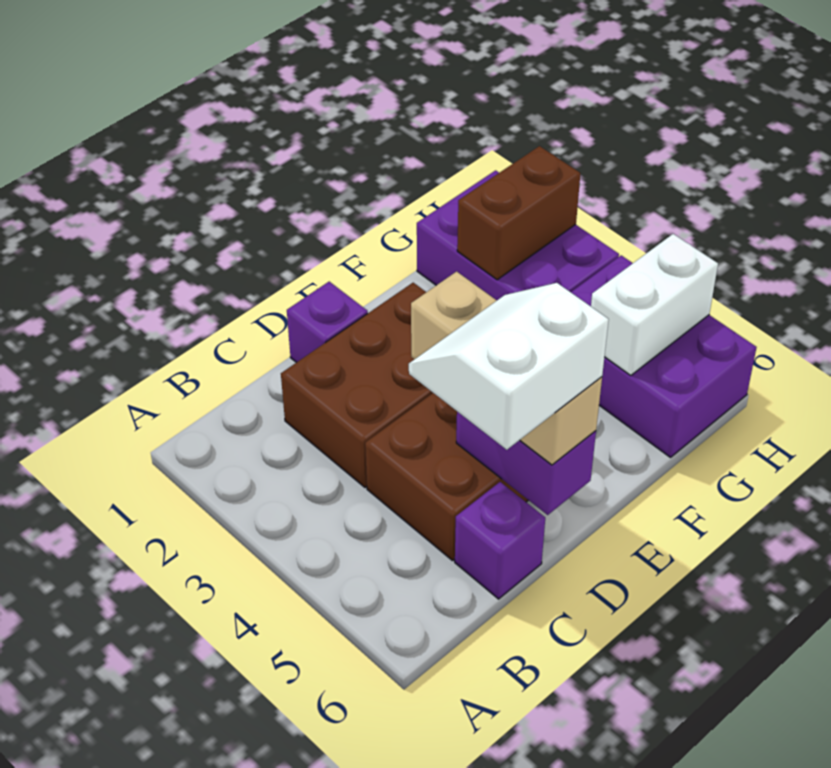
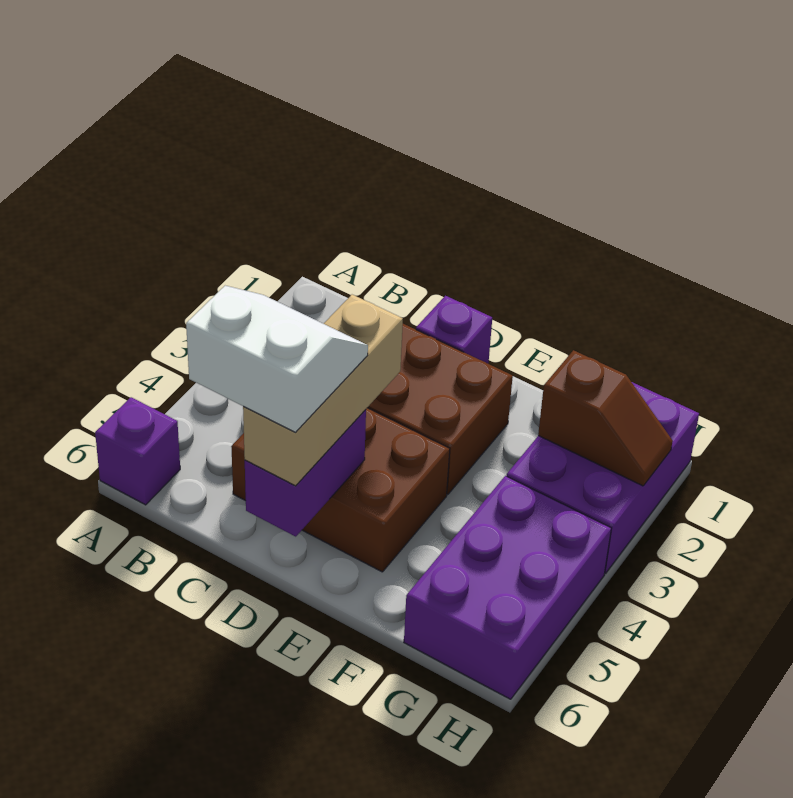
purple 1x1 brick [455,482,545,599] -> purple 1x1 brick moved to [95,397,180,505]
brown 1x2 brick [457,146,580,280] -> brown 1x2 slope [538,350,673,486]
white 1x2 brick [591,234,718,376] -> none

